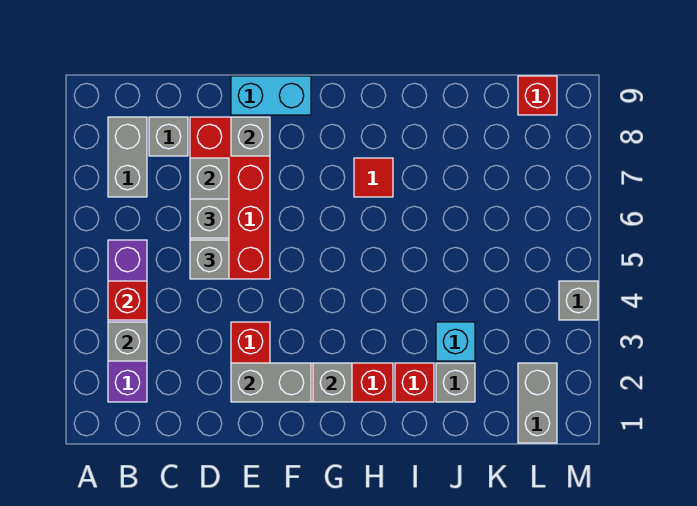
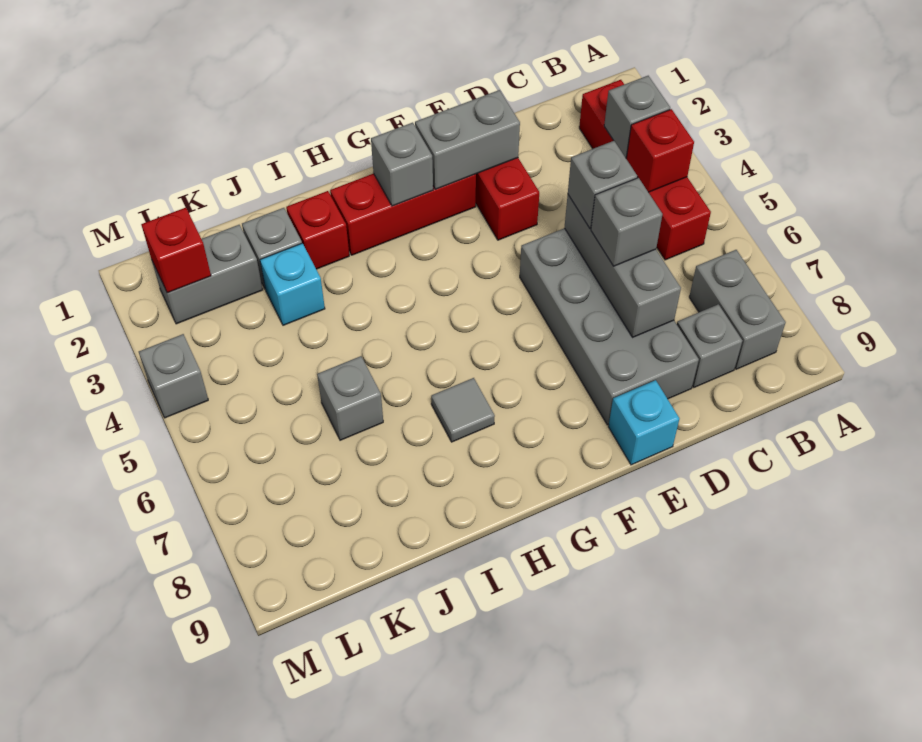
purple 1x4 brick [108,240,147,402] -> red 1x4 brick [579,80,711,260]
red 2x4 brick [190,117,270,279] -> grey 2x4 brick [520,228,699,425]
grey 1x1 brick [231,117,270,156] -> grey 1x1 brick moved to [317,356,383,440]
cyan 1x2 brick [231,76,311,115] -> cyan 1x1 brick [608,380,679,465]
red 1x1 tile [354,158,393,197] -> grey 1x1 tile [431,378,495,442]
grey 1x2 brick [518,363,557,443] -> grey 1x2 brick turned to [152,225,263,324]
red 1x1 brick [518,76,557,115] -> red 1x1 brick moved to [141,208,211,293]

